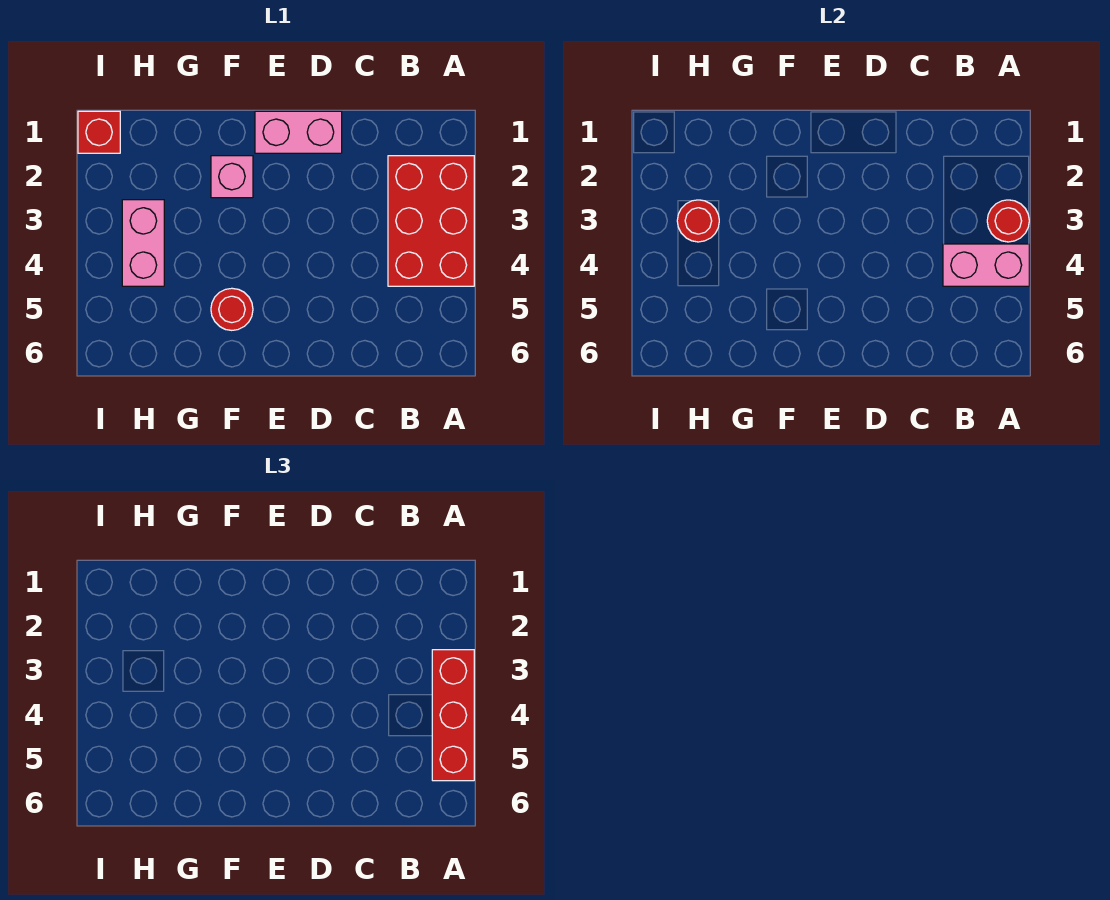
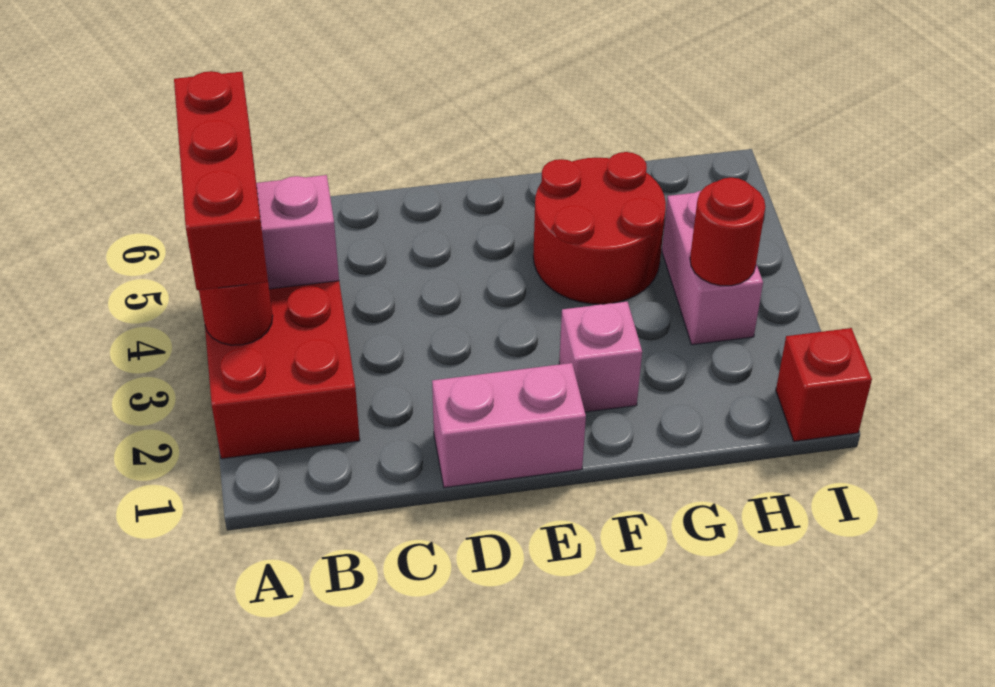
red 1x1 round brick [211,288,253,330] -> red 2x2 round brick [533,152,666,304]

